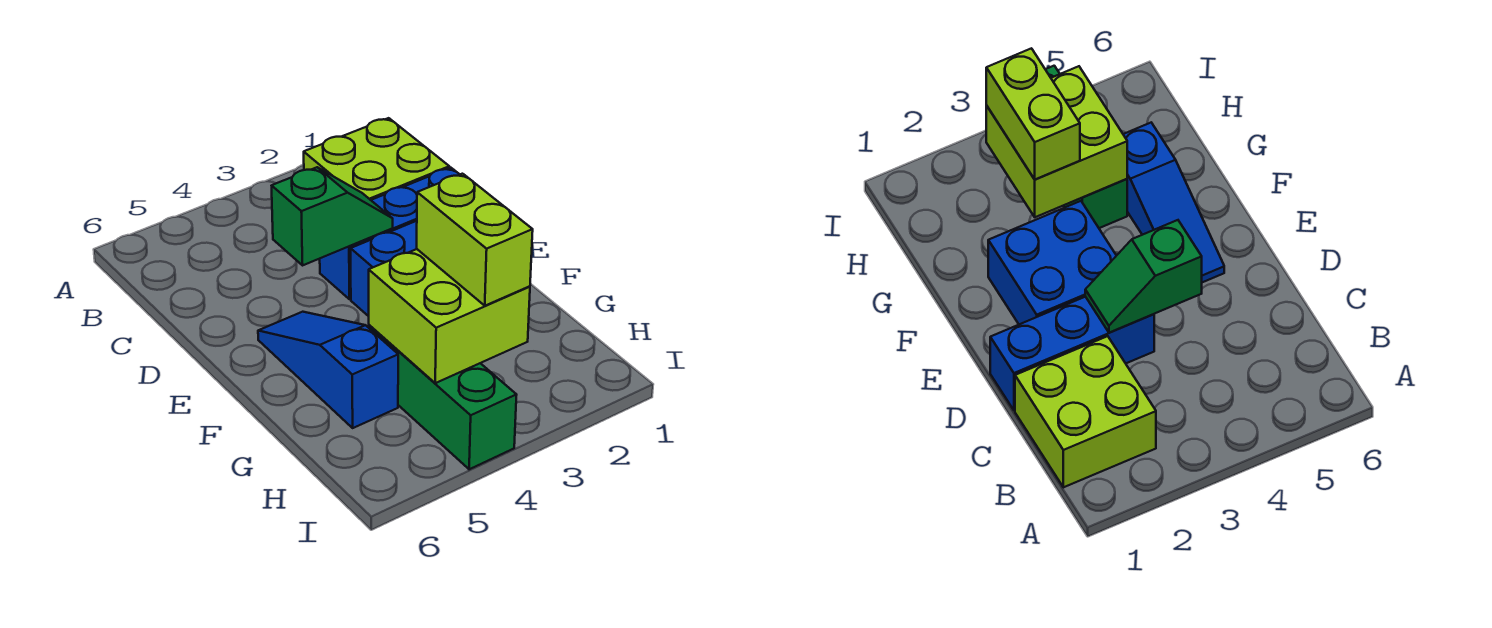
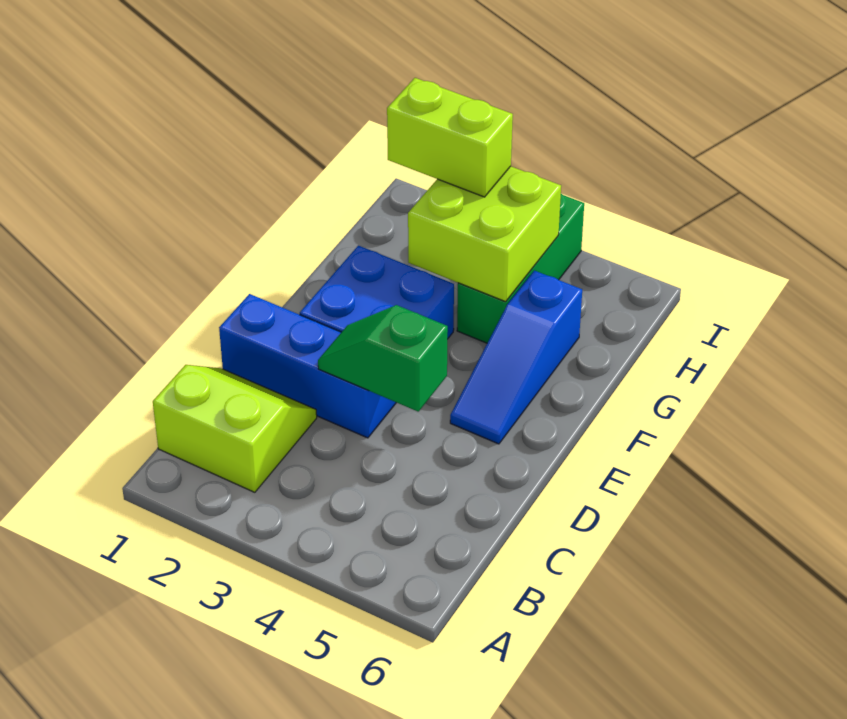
lime 2x2 brick [304,118,449,200] -> lime 2x2 slope [153,365,317,492]
lime 1x2 brick [417,174,533,306] -> lime 1x2 brick turned to [387,78,513,197]

